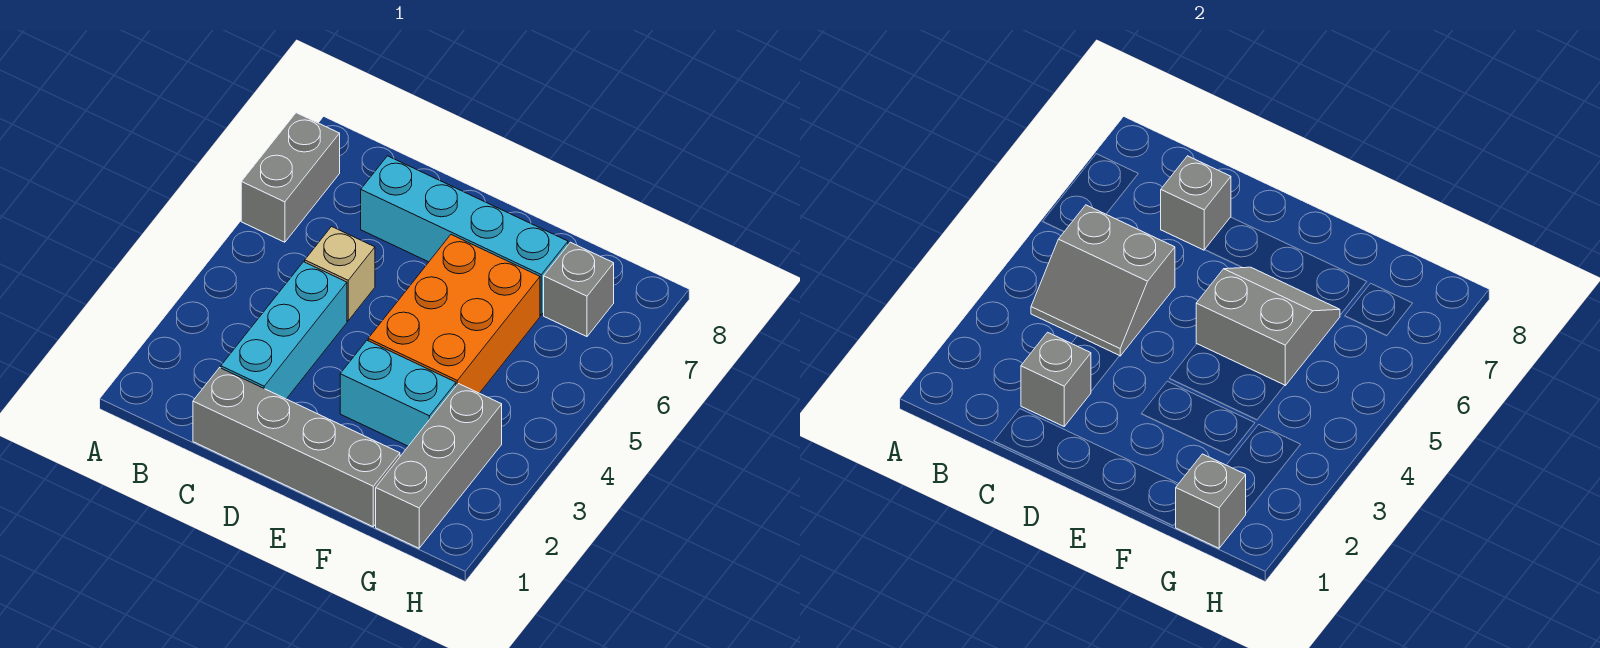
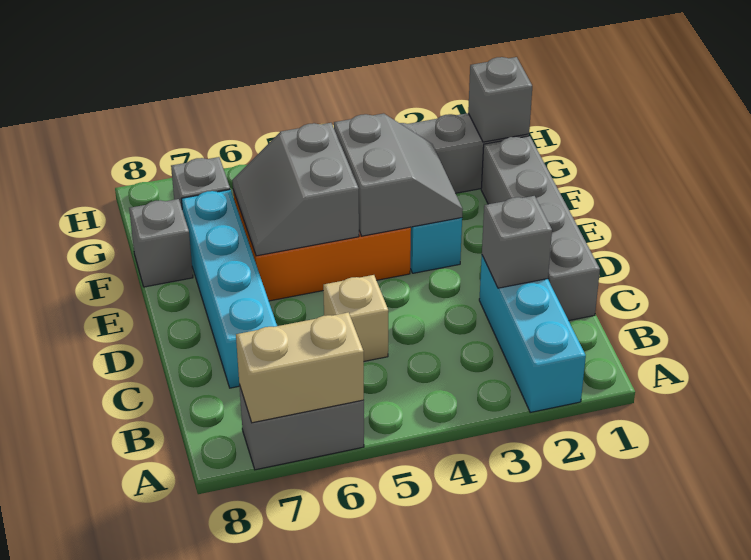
none -> tan 1x2 brick [236,312,364,423]
grey 2x2 slope [1031,205,1175,356] -> grey 2x2 slope moved to [334,113,463,236]
cyan 1x3 brick [221,262,347,399] -> cyan 1x3 brick turned to [479,256,586,412]
grey 1x1 brick [1161,156,1231,250] -> grey 1x1 brick moved to [129,199,193,287]

